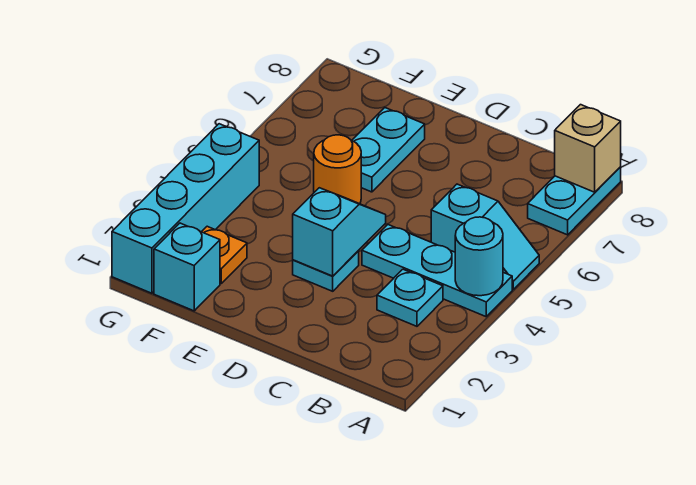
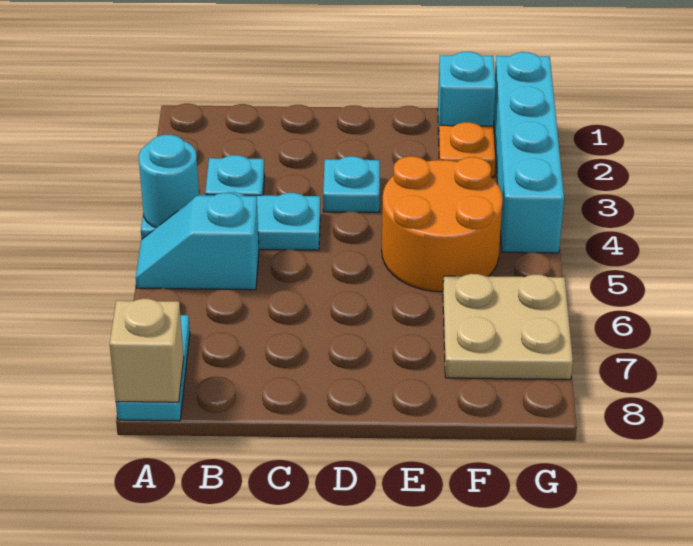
cyan 1x2 slope [293,188,386,276] -> none
orange 1x1 round brick [314,135,361,204] -> orange 2x2 round brick [382,156,503,292]
cyan 1x2 plate [352,108,425,192] -> none
none -> tan 2x2 plate [443,274,573,379]

